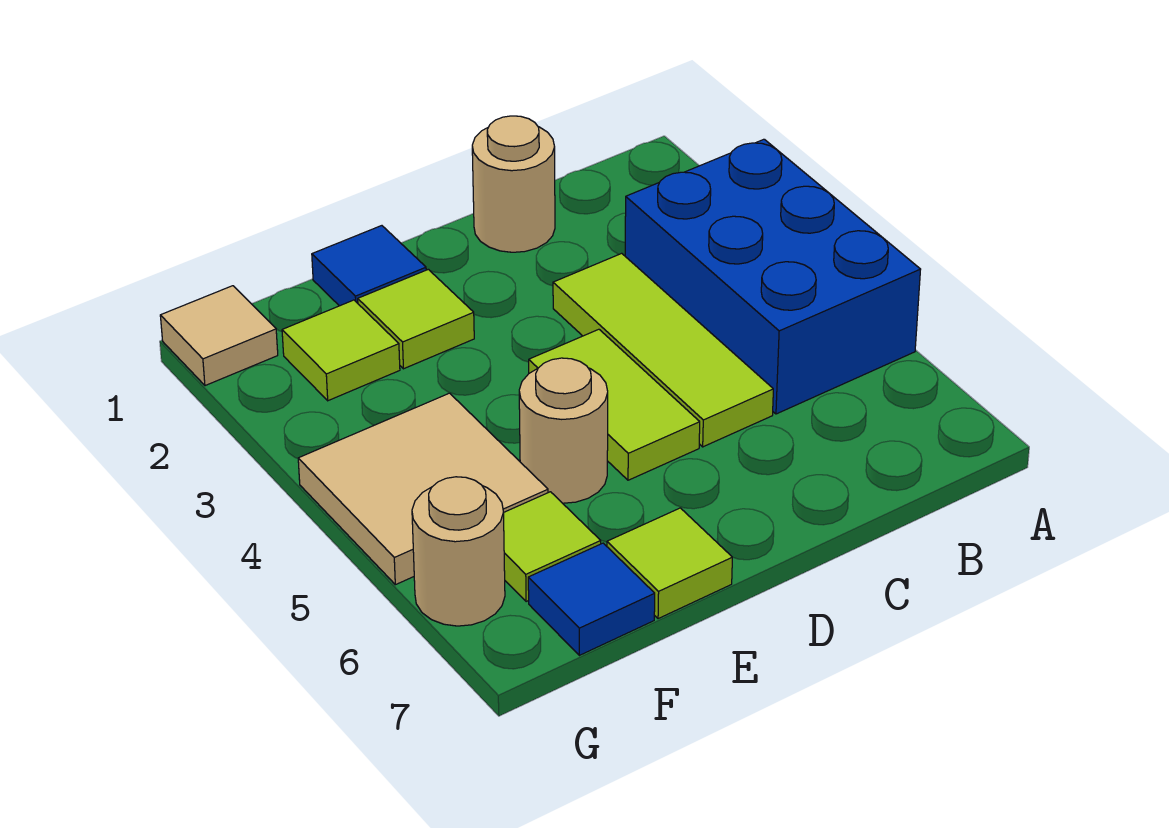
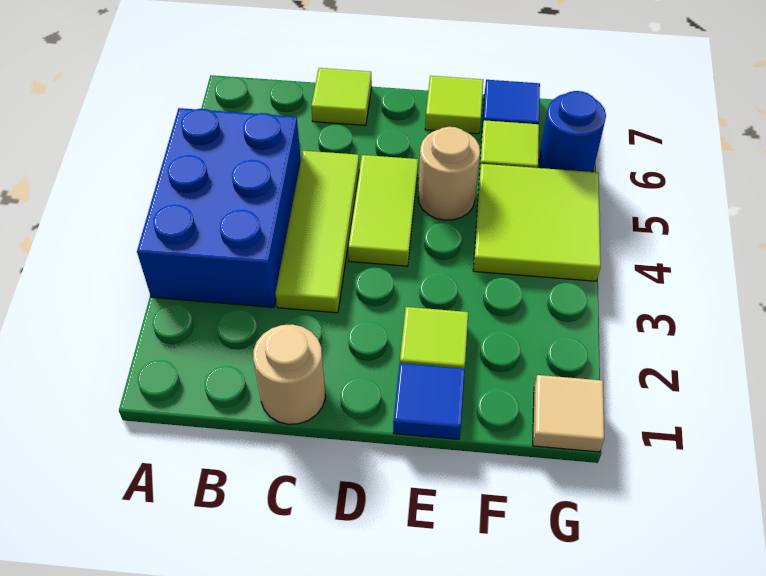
lime 1x1 tile [282,300,400,401] -> lime 1x1 tile moved to [311,68,372,125]
tan 2x2 tile [298,393,548,585] -> lime 2x2 tile [473,164,601,281]
tan 1x1 round brick [412,477,505,626] -> blue 1x1 round brick [539,91,606,172]

